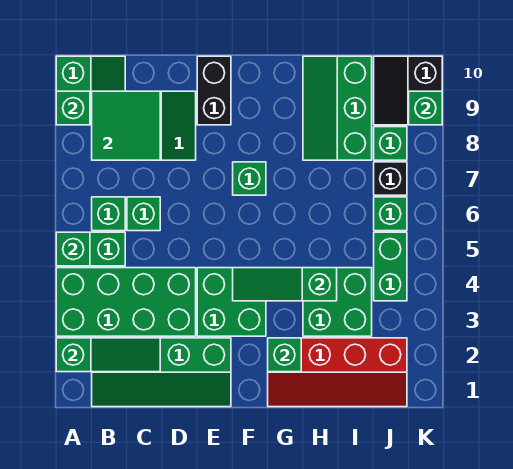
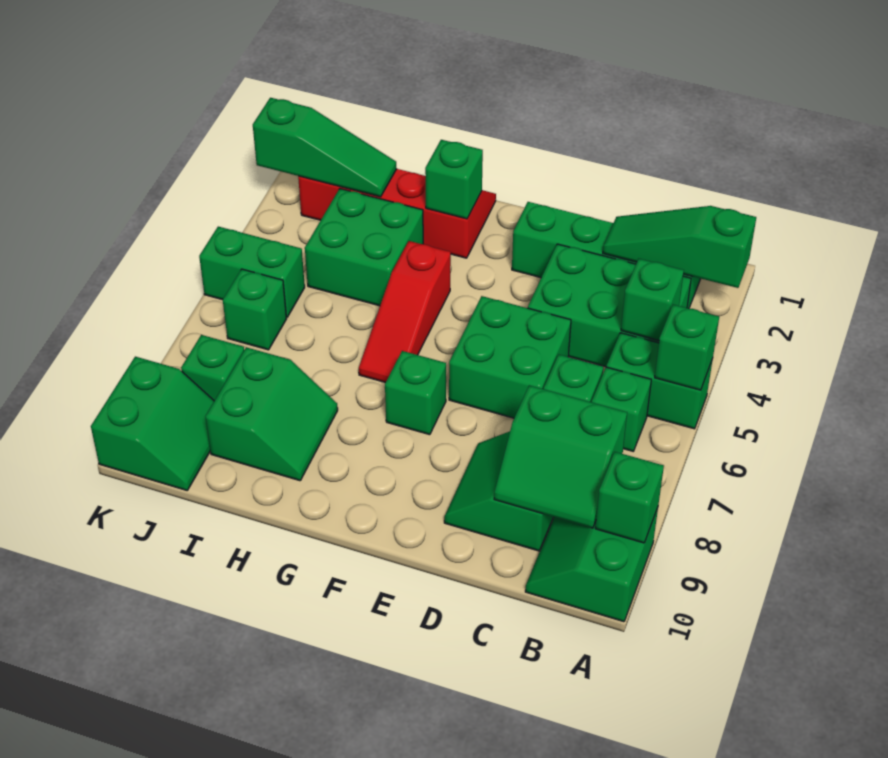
green 2x4 brick [56,268,196,336] -> green 2x3 brick [528,244,691,367]
green 2x2 tile [92,91,160,160] -> green 2x2 slope [494,385,627,528]
green 2x2 brick [197,268,266,336] -> green 2x2 brick moved to [449,296,571,418]
black 1x2 brick [197,56,231,125] -> none
green 1x3 slope [233,268,337,301] -> green 1x3 slope moved to [253,98,397,197]
none -> red 1x3 slope [359,241,451,382]
green 2x3 slope [303,56,372,160] -> green 2x2 slope [206,347,338,481]
green 1x2 brick [374,232,407,301] -> green 1x2 brick turned to [199,227,305,317]
black 1x1 brick [374,162,407,195] -> none
black 2x2 slope [374,56,442,125] -> green 2x2 slope [91,357,214,490]
green 1x1 brick [409,91,442,125] -> green 1x1 brick moved to [621,259,684,341]

